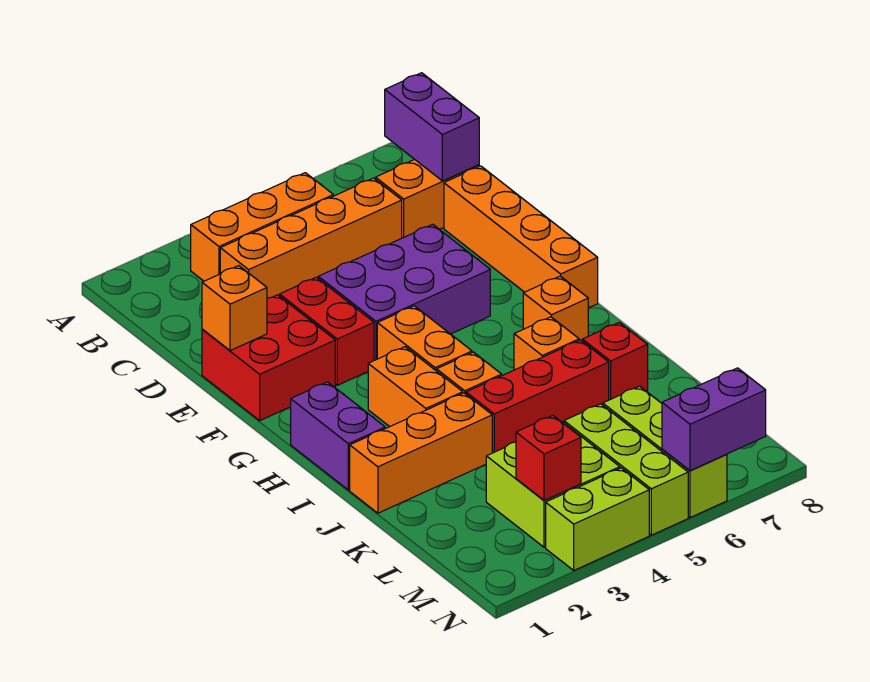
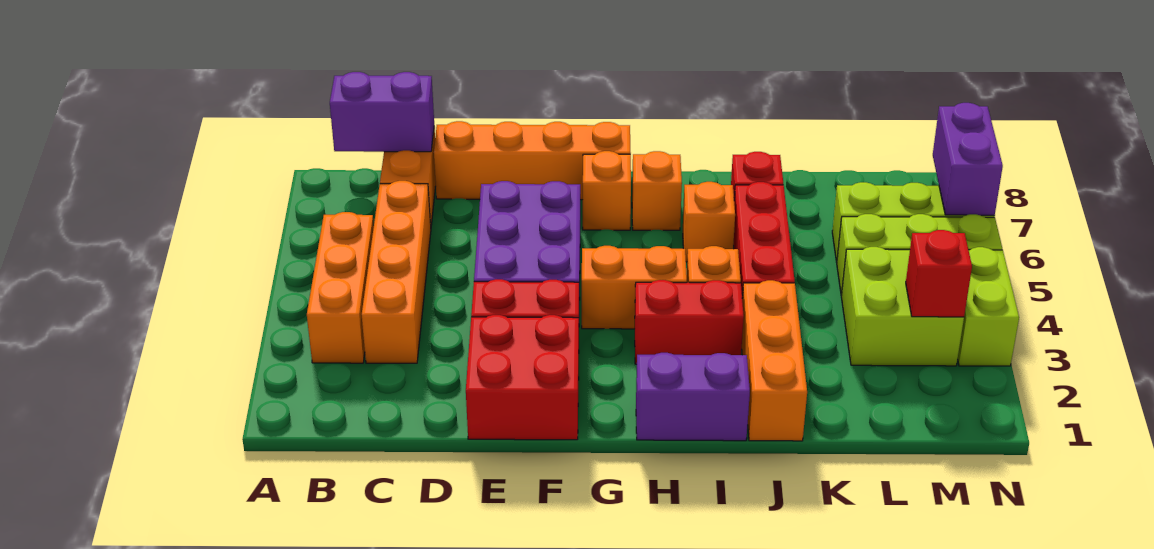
orange 1x1 brick [202,266,267,351] -> orange 1x1 brick moved to [583,151,631,230]
orange 1x2 brick [368,347,463,427] -> red 1x2 brick [635,280,744,364]

